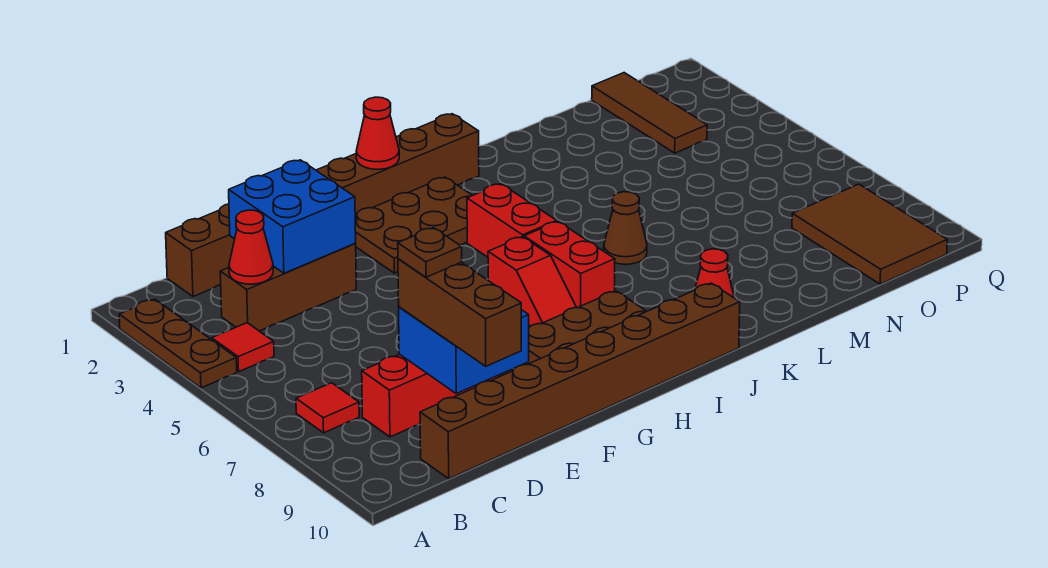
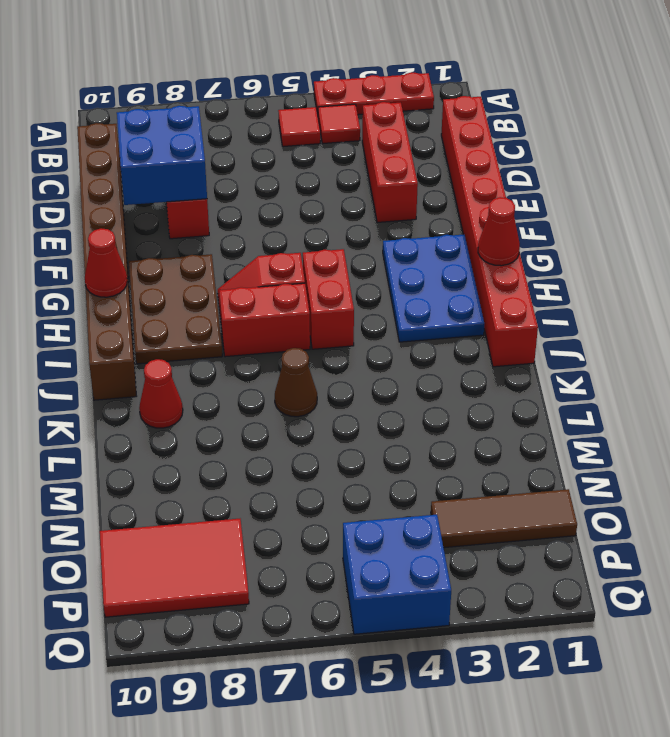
brown 1x3 plate [119,299,237,388] -> red 1x3 plate [314,72,434,115]
red 1x1 tile [296,383,359,433] -> red 1x1 tile moved to [278,107,320,147]
brown 1x8 brick [166,114,479,297] -> red 1x8 brick [441,96,538,367]
brown 1x3 brick [220,244,356,331] -> red 1x3 brick [362,102,418,222]
red 1x1 cone [229,210,273,284] -> red 1x1 cone moved to [85,228,127,297]
blue 2x2 brick [229,160,356,273] -> blue 2x2 brick moved to [343,515,451,634]
brown 1x3 brick [398,259,521,366] -> none
brown 1x1 plate [398,228,462,277] -> none
brown 2x3 plate [355,177,472,273] -> blue 2x3 plate [383,234,484,342]
red 1x2 brick [467,184,557,257] -> red 1x2 brick turned to [303,249,354,349]
brown 2x3 tile [792,184,947,284] -> red 2x3 tile [100,519,249,617]

